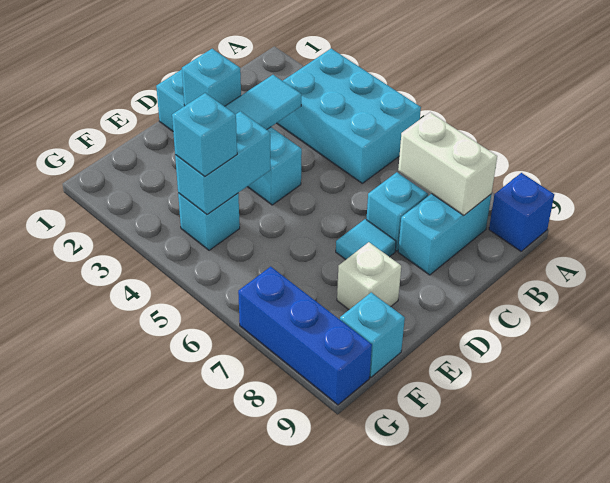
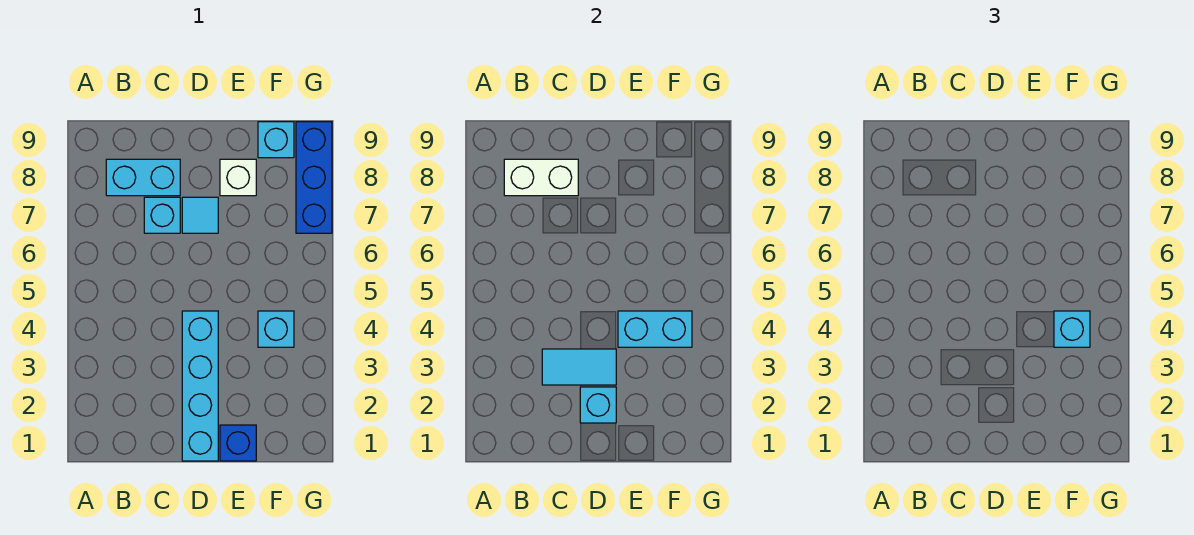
cyan 2x3 brick [277,49,421,183] -> none
blue 1x1 brick [489,173,554,251] -> blue 1x1 brick moved to [220,425,256,461]
white 1x2 brick [398,112,497,215] -> white 1x2 brick turned to [504,159,578,196]

